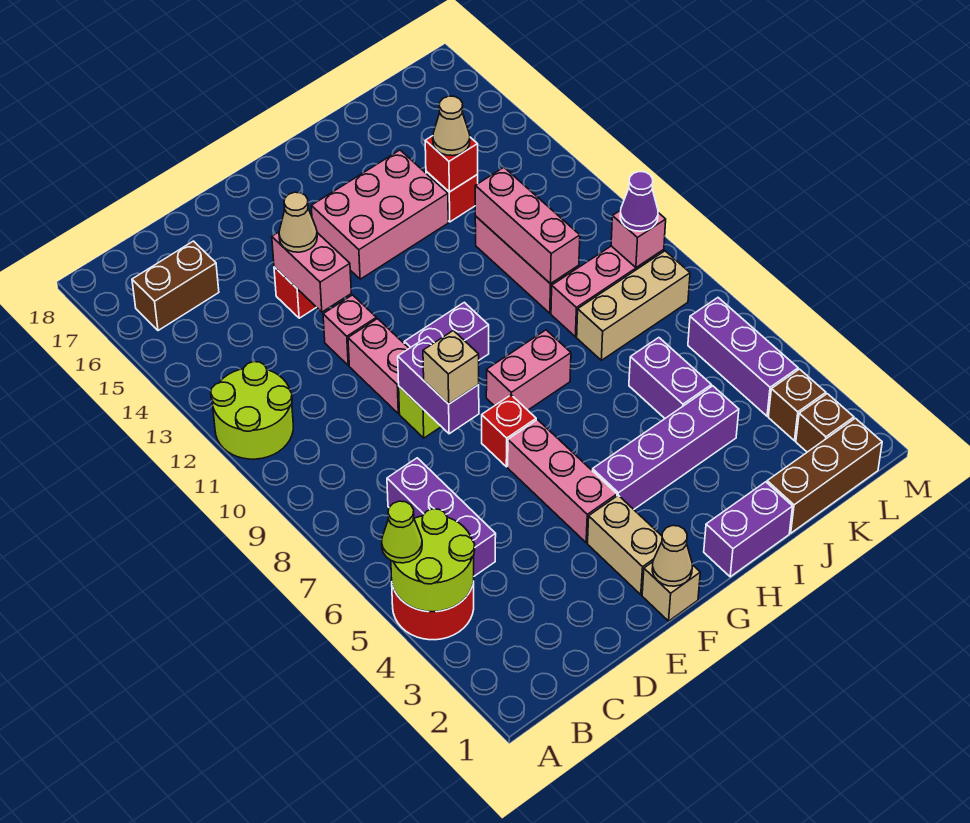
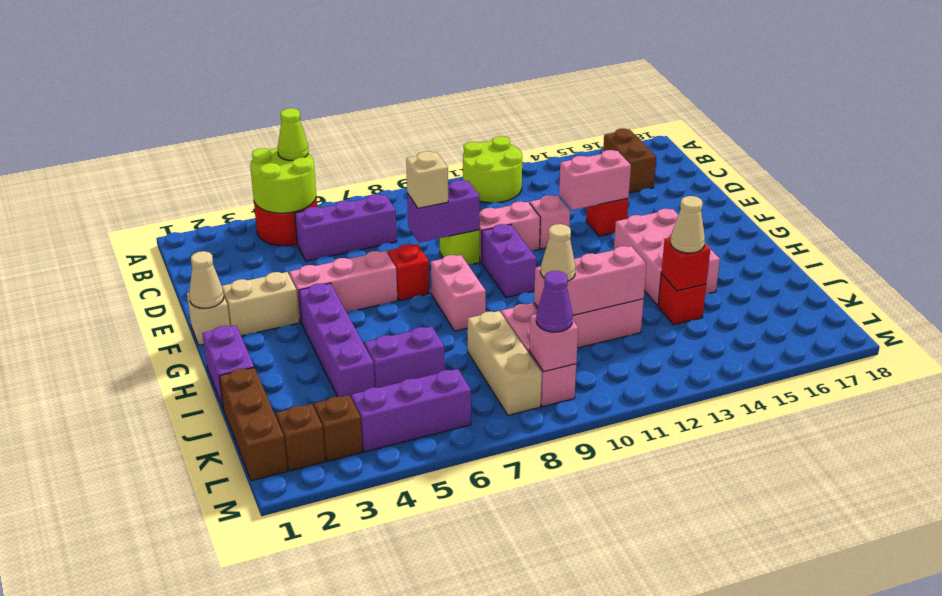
tan 1x1 cone [279,192,317,252] -> tan 1x1 cone moved to [541,224,576,281]

